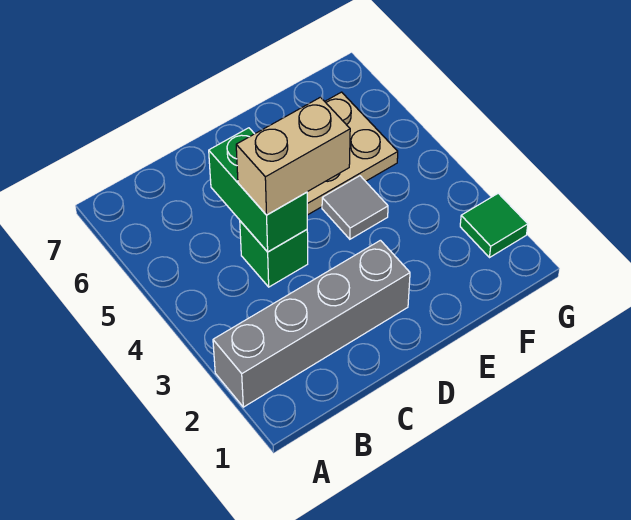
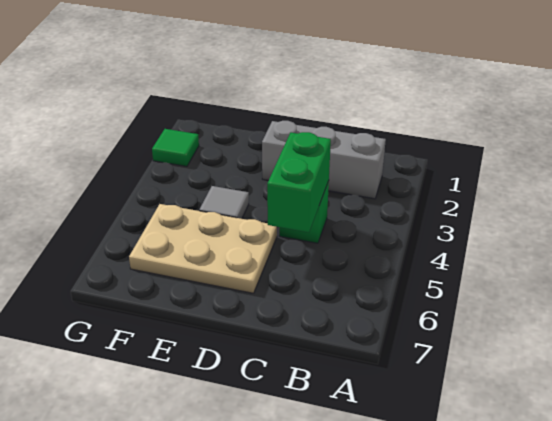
grey 1x4 brick [213,240,410,407] -> grey 1x3 brick [262,121,386,199]
tan 1x2 brick [236,97,350,215] -> none

